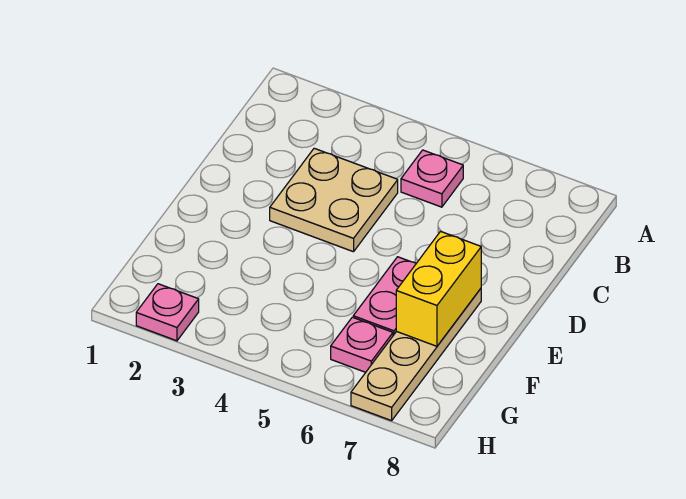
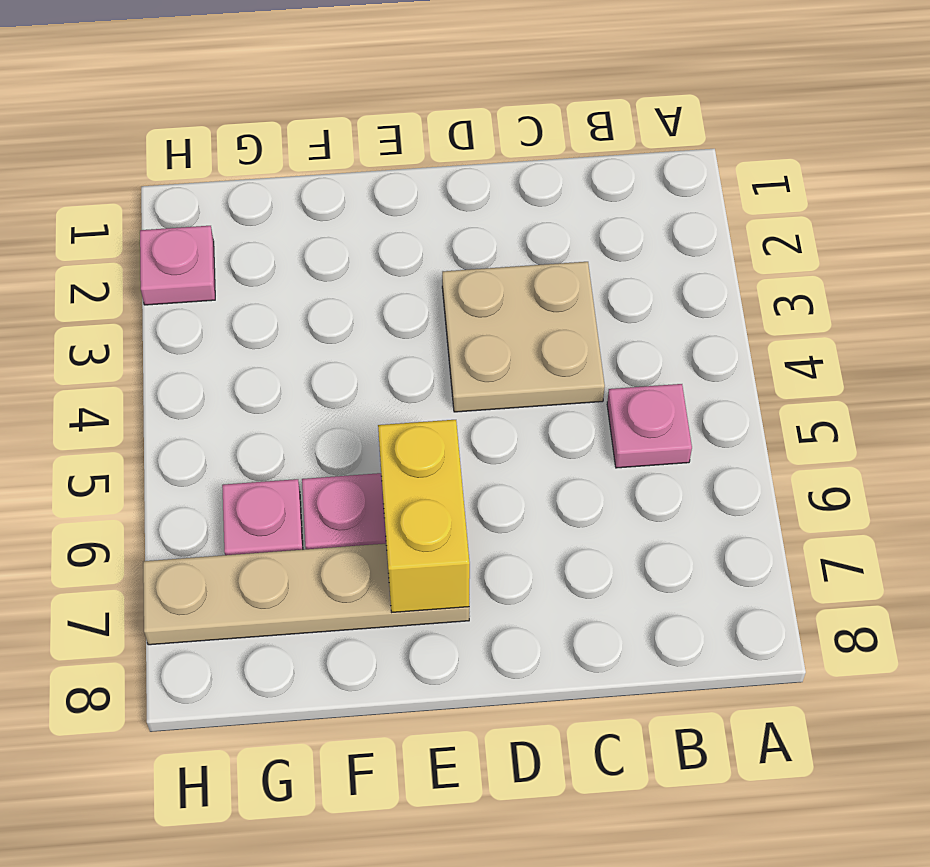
yellow 1x2 brick [396,231,481,346] -> yellow 1x2 brick turned to [378,420,470,612]

